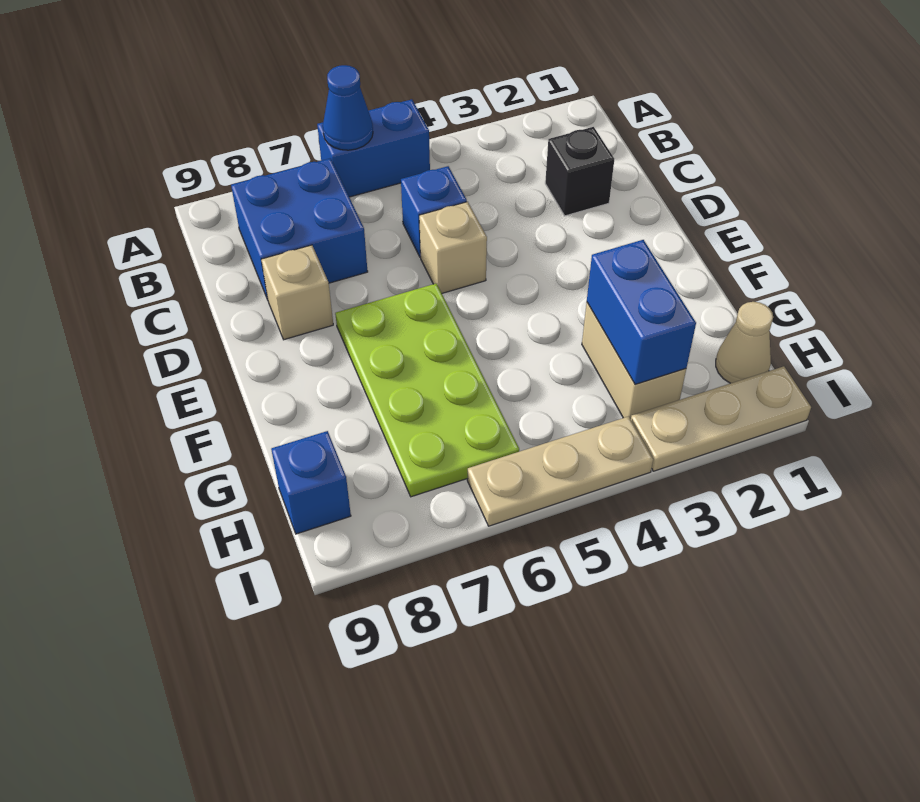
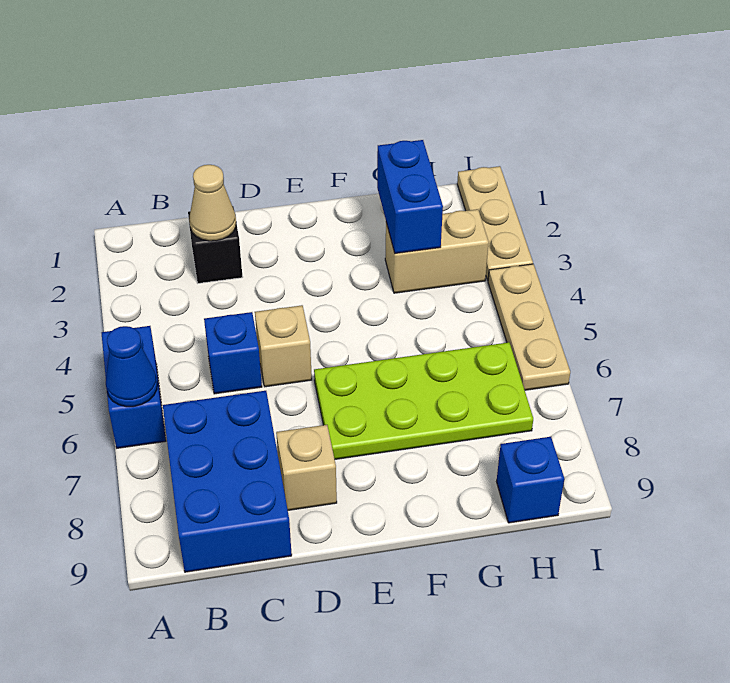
blue 2x2 brick [231,158,368,300] -> blue 2x3 brick [163,391,292,572]
blue 1x2 brick [587,240,696,384] -> blue 1x2 brick turned to [377,140,443,253]
tan 1x1 cone [716,302,773,383] -> tan 1x1 cone moved to [189,165,236,241]

